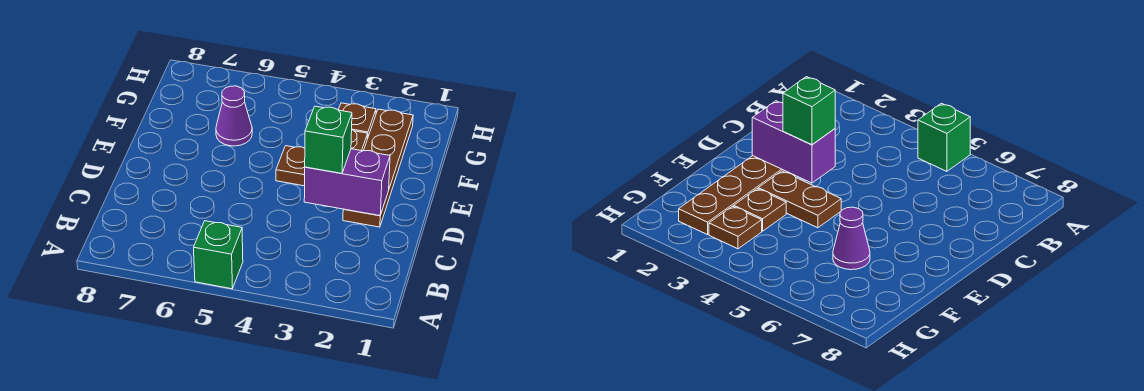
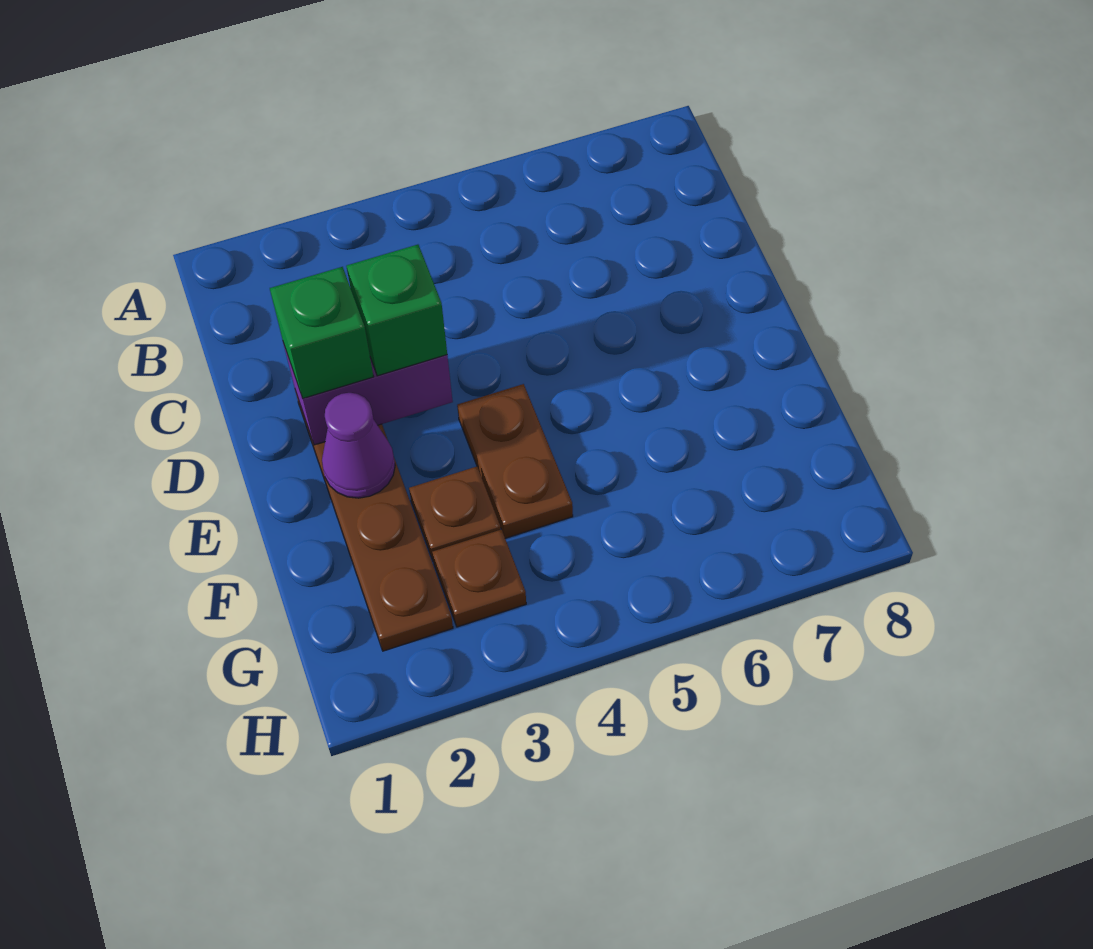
green 1x1 brick [194,221,243,289] -> green 1x1 brick moved to [270,267,374,398]
brown 1x2 plate [276,146,305,186] -> brown 1x2 plate turned to [457,384,573,538]
purple 1x1 cone [216,86,252,146] -> purple 1x1 cone moved to [322,393,395,498]

